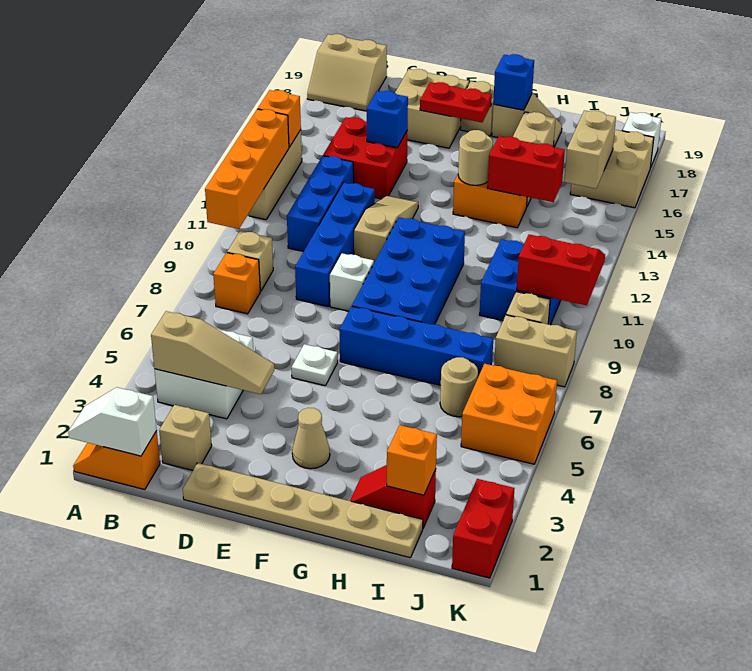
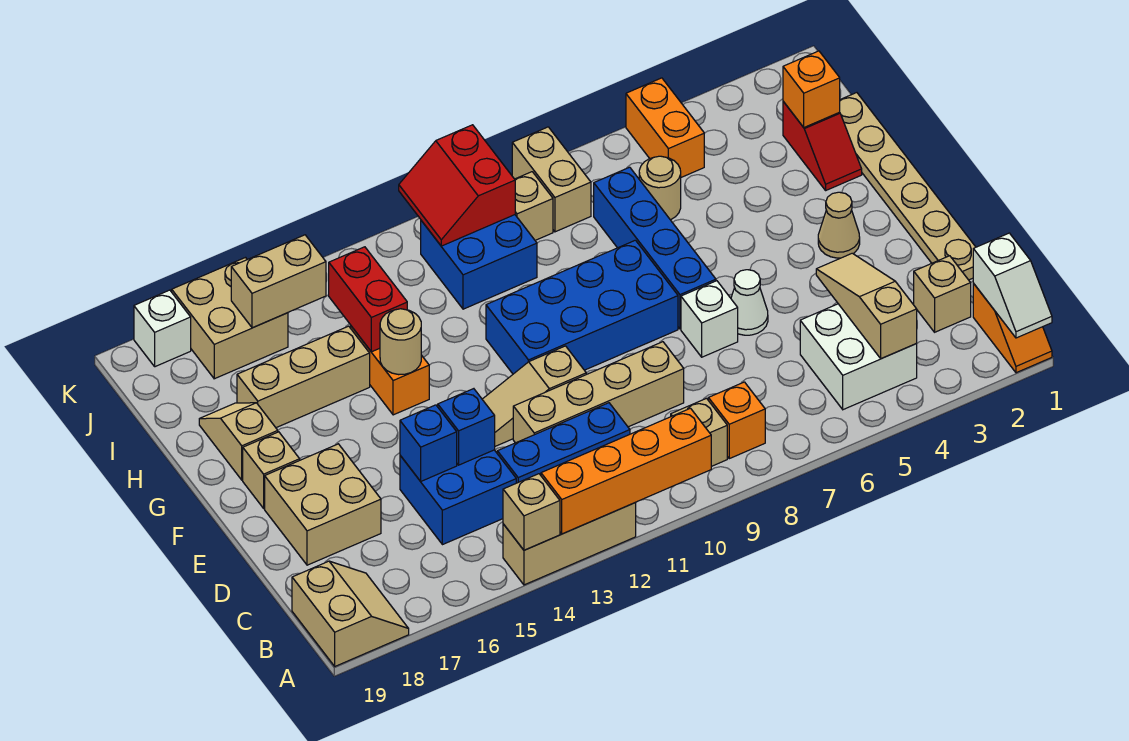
orange 1x1 brick [258,90,301,147] -> tan 1x1 brick [503,474,560,550]
red 2x2 brick [323,117,408,199] -> blue 2x2 brick [400,450,516,545]
blue 1x4 brick [295,183,375,307] -> tan 1x4 brick [513,342,684,443]
white 1x1 plate [291,344,338,386] -> white 1x1 cone [731,270,768,335]
white 1x1 brick [330,253,374,311] -> white 1x1 brick moved to [681,281,738,357]
red 1x2 plate [420,82,492,122] -> none
blue 1x1 brick [493,54,534,110] -> blue 1x1 brick moved to [438,389,495,465]
orange 2x2 brick [461,364,557,464] -> orange 1x2 brick [626,78,704,177]
red 1x2 brick [452,479,514,578] -> none

